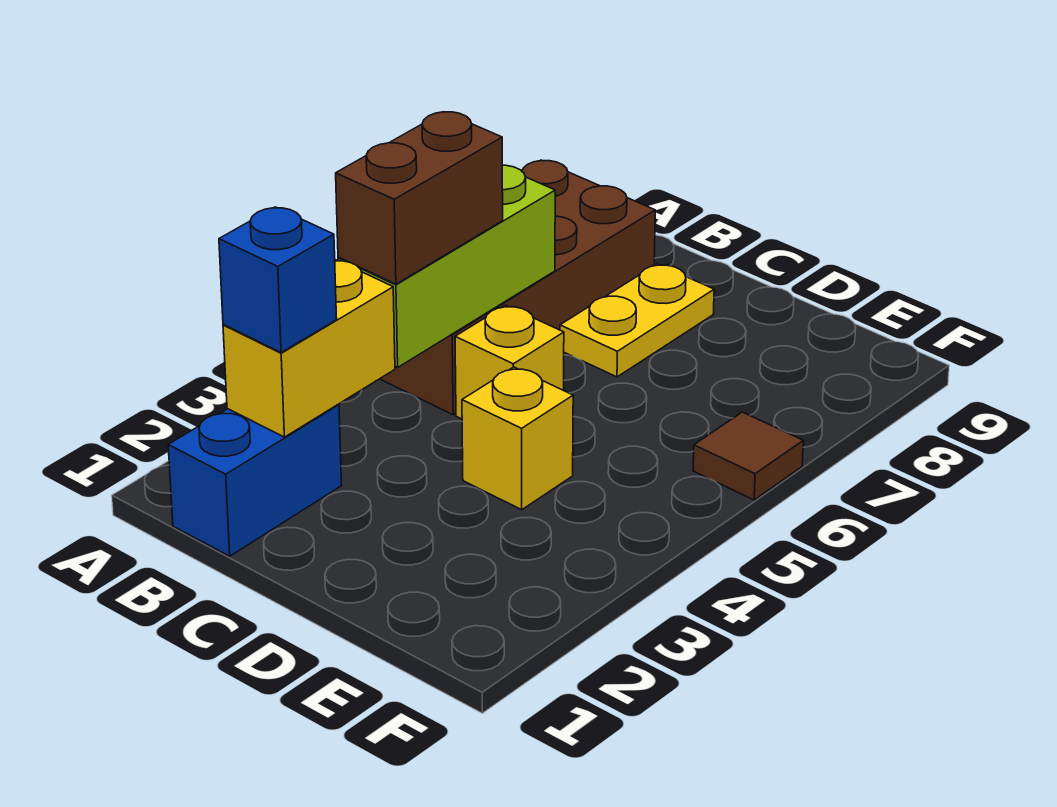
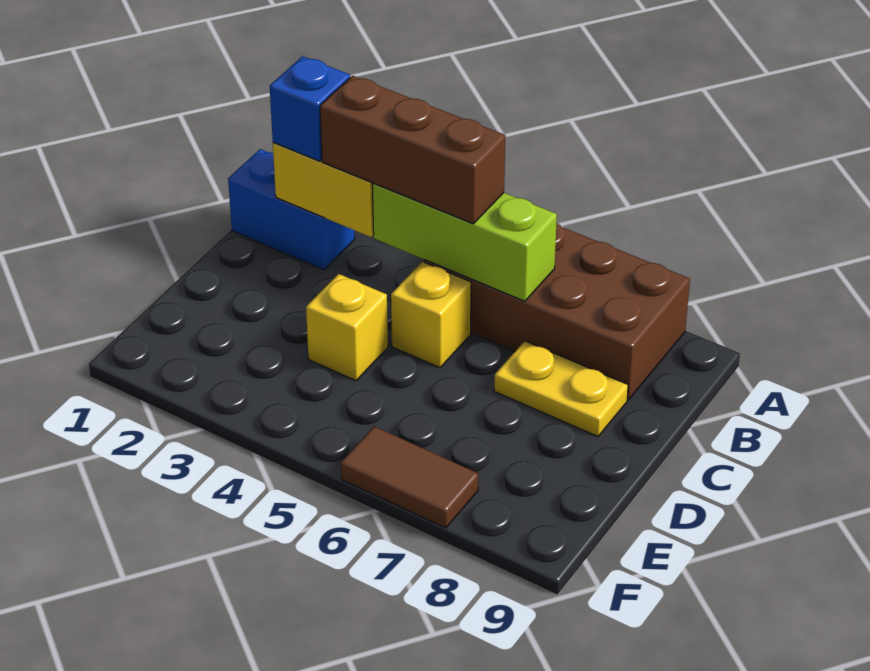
brown 1x2 brick [336,112,503,284] -> brown 1x3 brick [320,76,505,224]
brown 1x1 tile [693,412,803,500] -> brown 1x2 tile [341,426,478,528]

